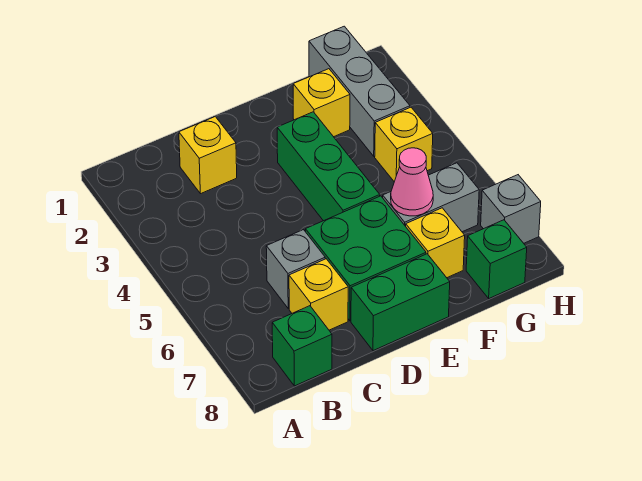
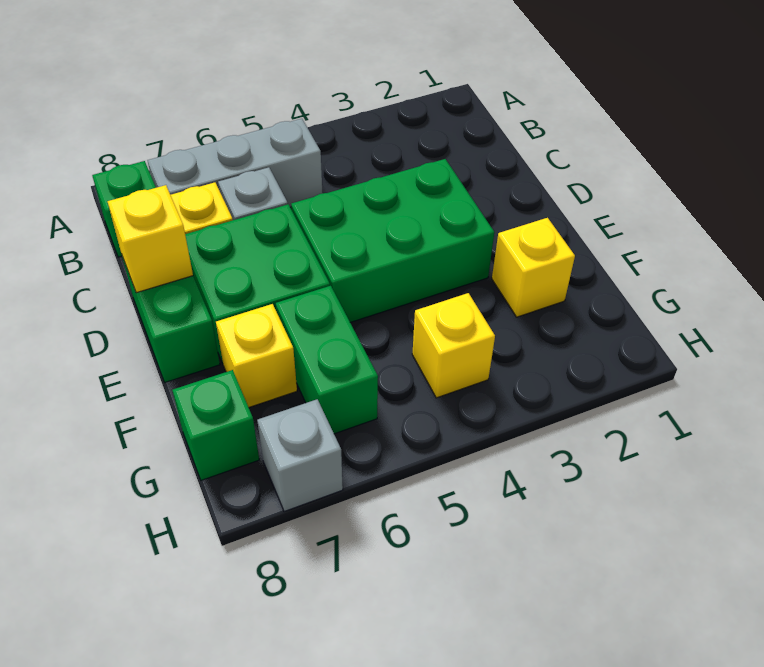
yellow 1x1 brick [179,117,237,194] -> yellow 1x1 brick moved to [108,185,193,293]
green 1x3 brick [277,112,380,221] -> green 2x3 brick [291,159,494,322]
grey 1x2 brick [383,163,479,232] -> green 1x2 brick [276,286,378,434]
pink 1x1 cone [391,148,433,216] -> none
grey 1x3 brick [309,26,410,156] -> grey 1x3 brick moved to [147,119,323,207]

